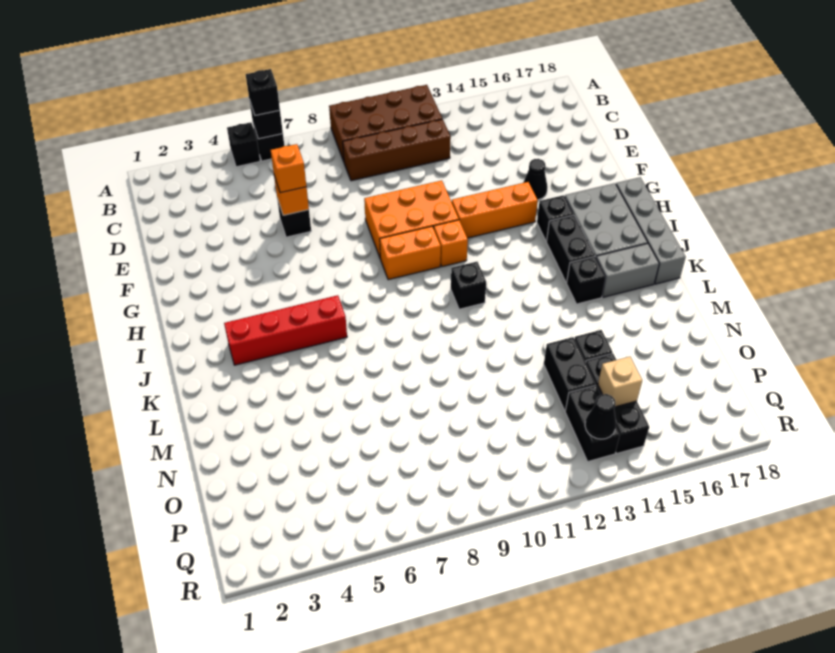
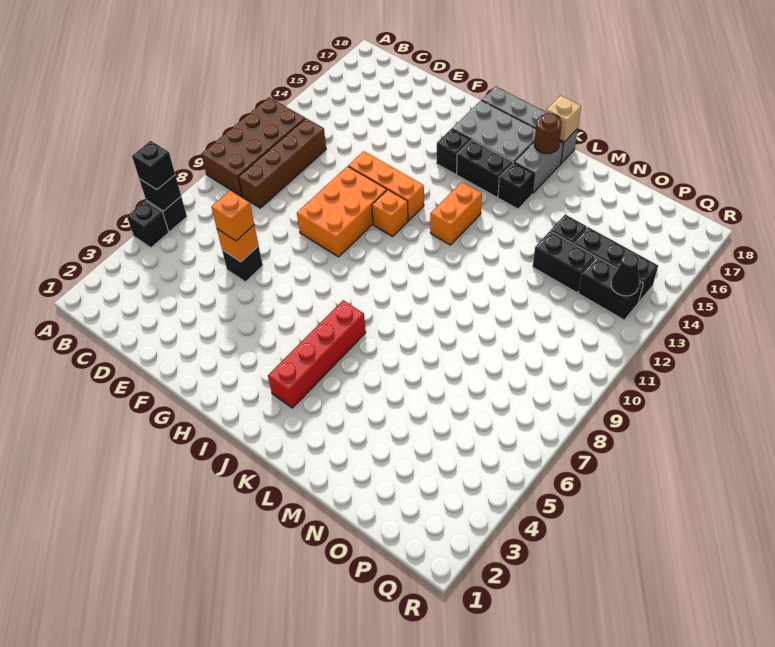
black 1x1 cone [523,159,548,200] -> none
orange 1x3 brick [452,182,538,238] -> orange 1x3 brick turned to [348,151,424,221]
orange 1x2 brick [380,226,441,280] -> orange 1x2 brick moved to [430,182,482,245]
black 1x1 brick [451,262,486,309] -> none
none -> brown 1x1 round brick [534,113,562,154]
tan 1x1 brick [598,357,642,407] -> tan 1x1 brick moved to [546,96,581,142]

